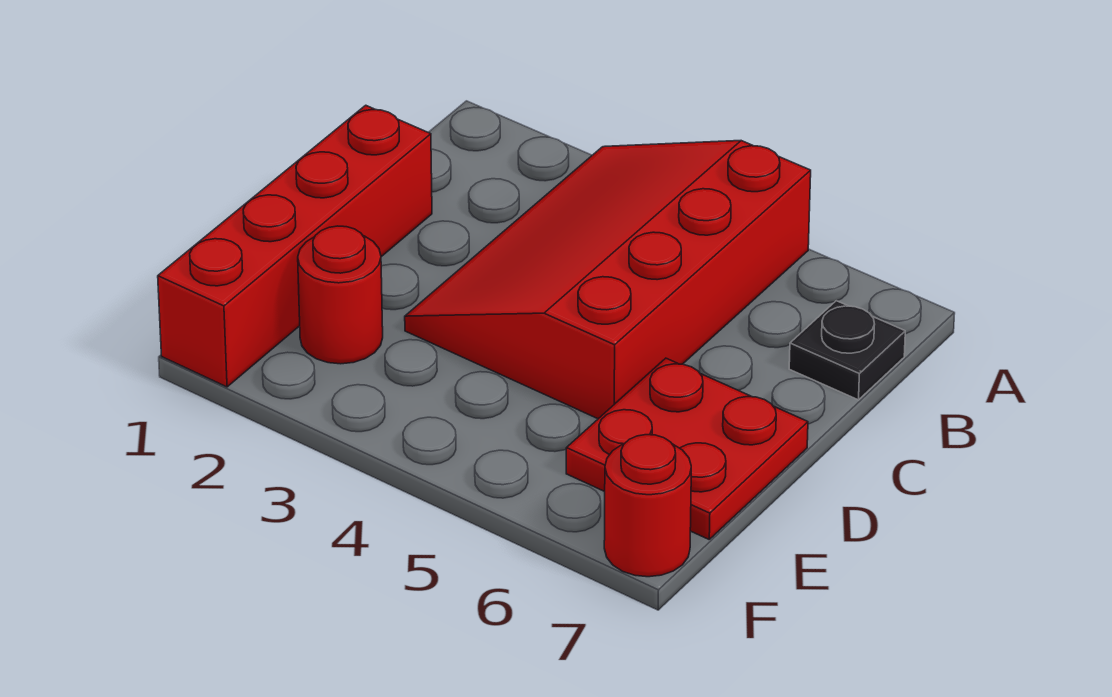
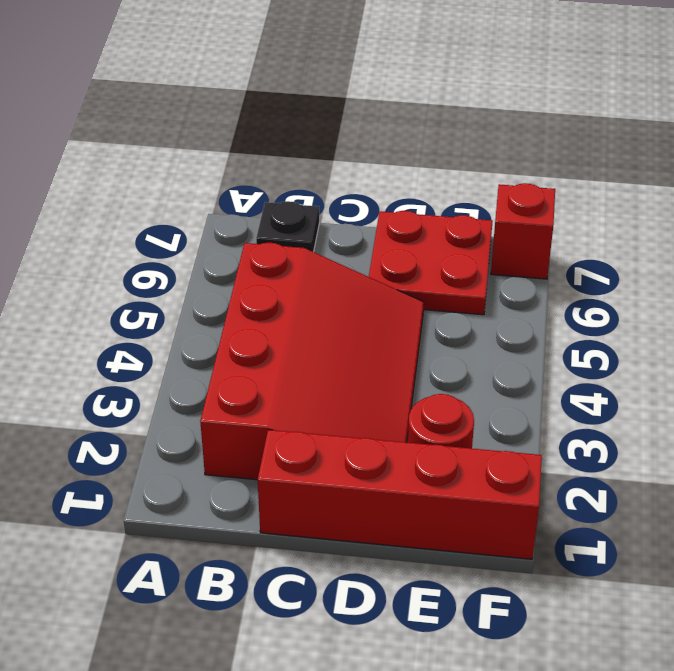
red 3x4 slope [405,141,811,419] -> red 3x4 slope turned to [200,243,424,480]
red 1x1 round brick [604,435,691,577] -> red 1x1 brick [491,183,555,279]

